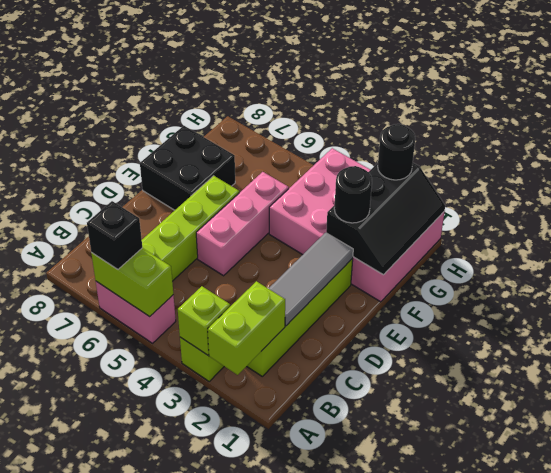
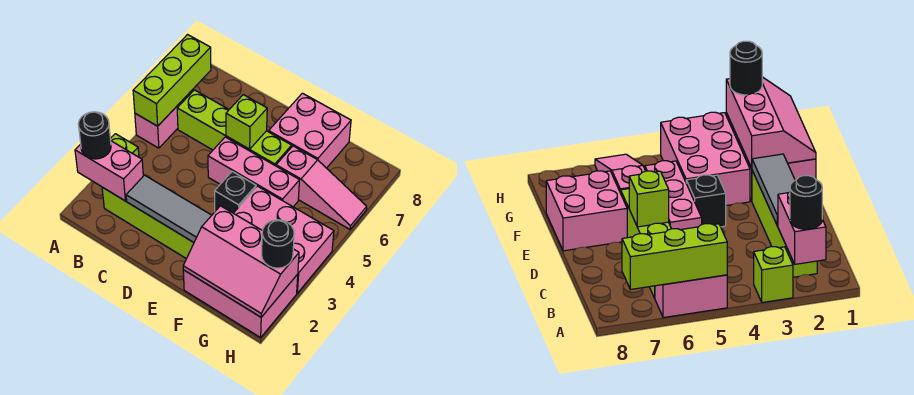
lime 1x2 brick [208,281,285,375] -> pink 1x2 brick [75,141,143,201]
lime 1x1 brick [178,286,230,355] -> lime 1x1 brick moved to [226,95,267,149]
lime 1x2 brick [91,248,173,317] -> lime 1x3 brick [133,35,211,126]
black 1x1 brick [87,201,142,269] -> black 1x1 brick moved to [215,172,256,213]
black 2x2 brick [140,126,235,210] -> pink 2x2 brick [269,93,351,168]
black 2x3 slope [326,163,445,275] -> pink 2x3 slope [183,206,299,317]
black 1x1 round brick [334,166,372,223] -> black 1x1 round brick moved to [78,112,111,159]
none -> pink 1x3 slope [276,146,367,229]

